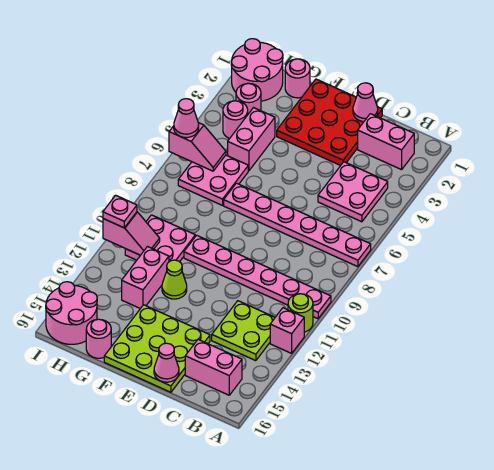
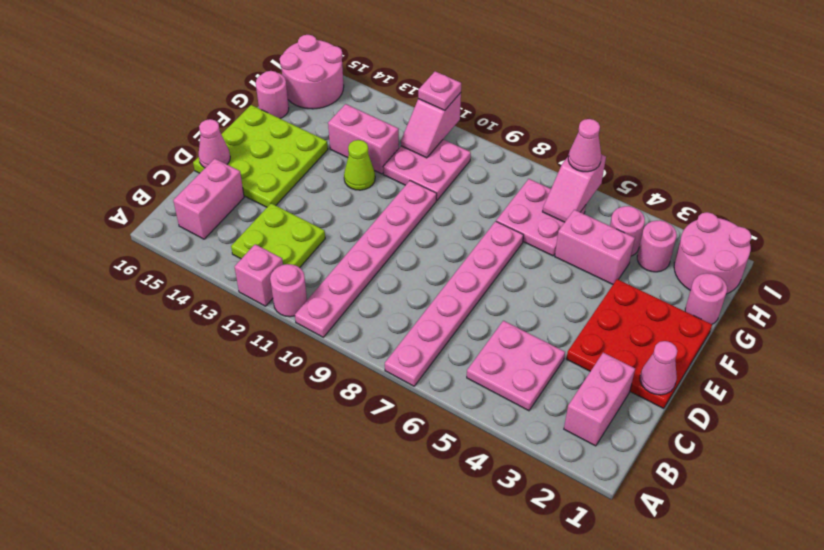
lime 1x1 round brick [288,294,313,332] -> pink 1x1 round brick [270,264,307,317]

